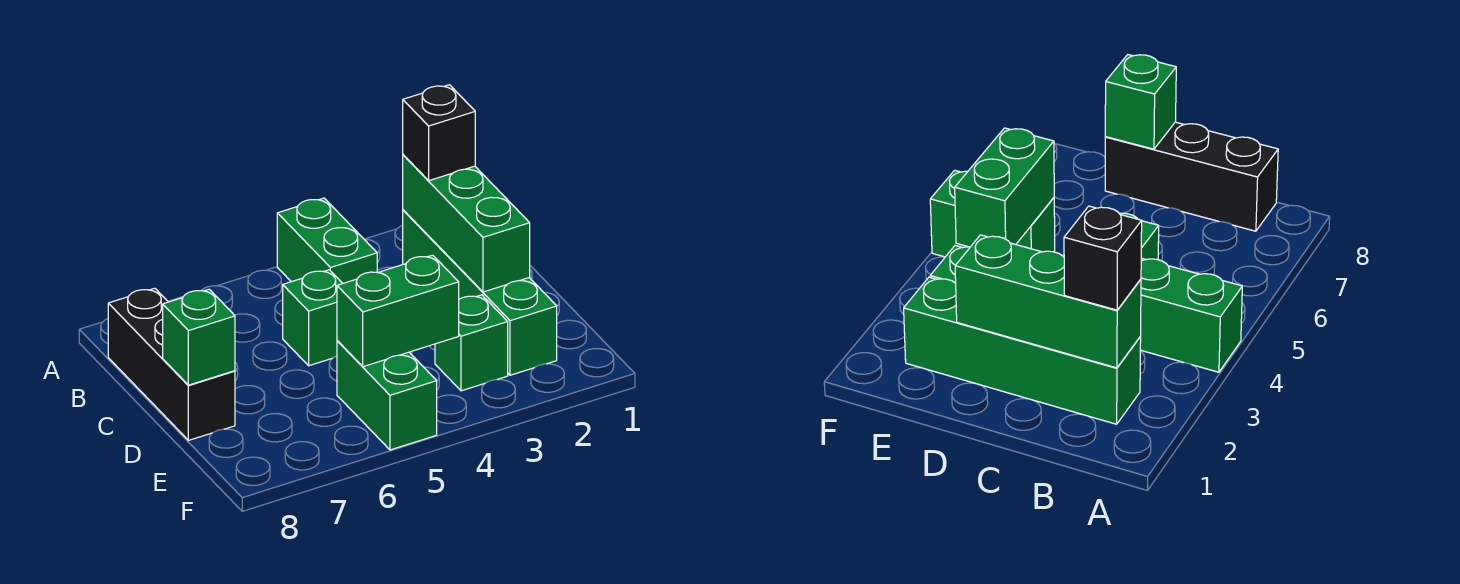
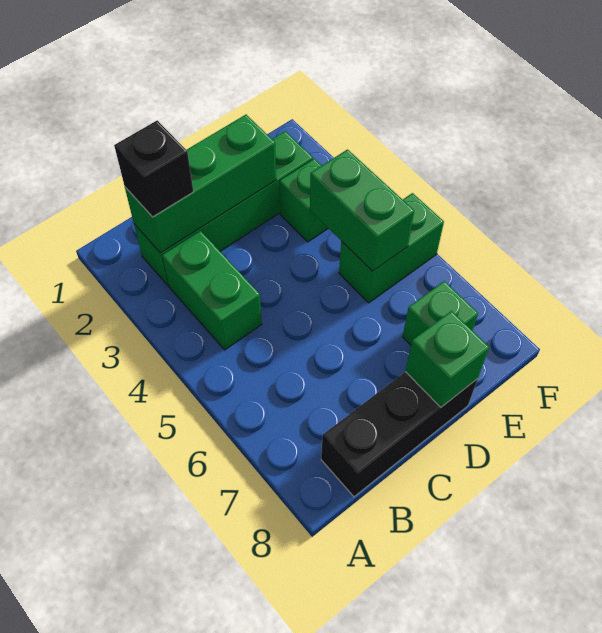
green 1x2 brick [277,198,377,283] -> green 1x2 brick turned to [162,231,262,350]
green 1x1 brick [283,270,343,366] -> green 1x1 brick moved to [403,281,478,345]

